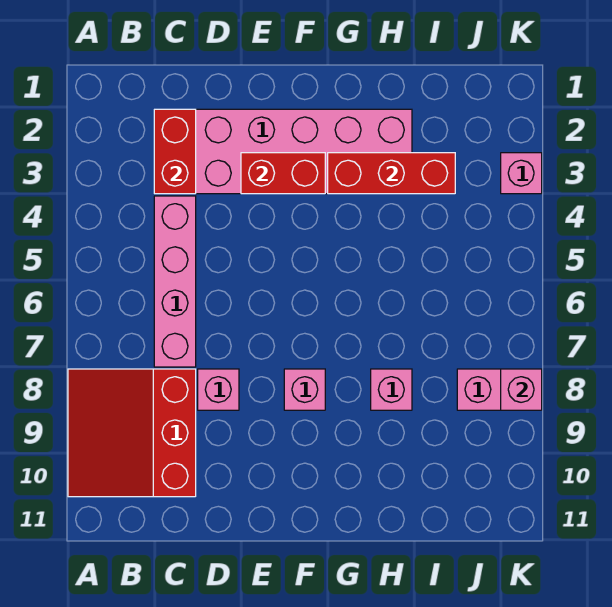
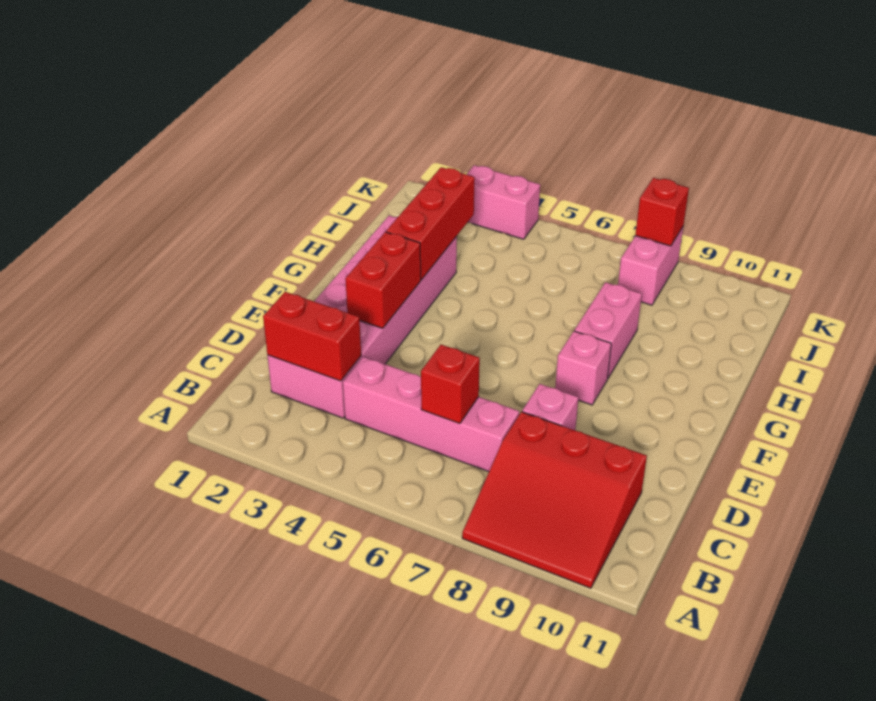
none -> red 1x1 brick [421,345,480,424]
pink 1x1 brick [371,369,412,410] -> pink 1x2 brick [574,282,642,378]
pink 1x1 brick [501,153,542,194] -> pink 1x2 brick [467,165,540,239]
pink 1x1 brick [501,369,542,410] -> red 1x1 brick [635,178,689,246]

